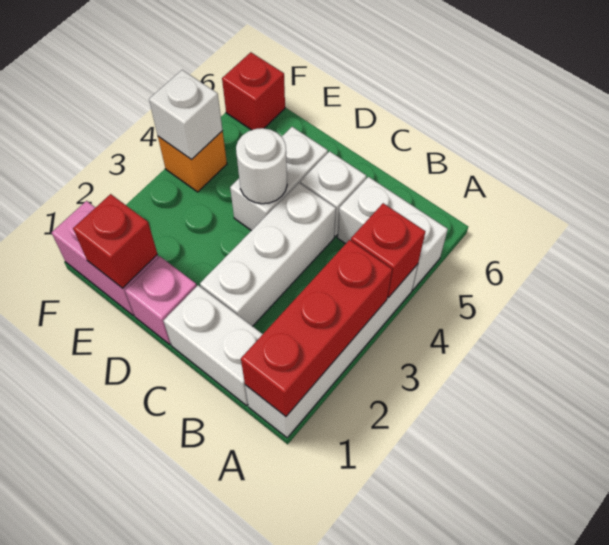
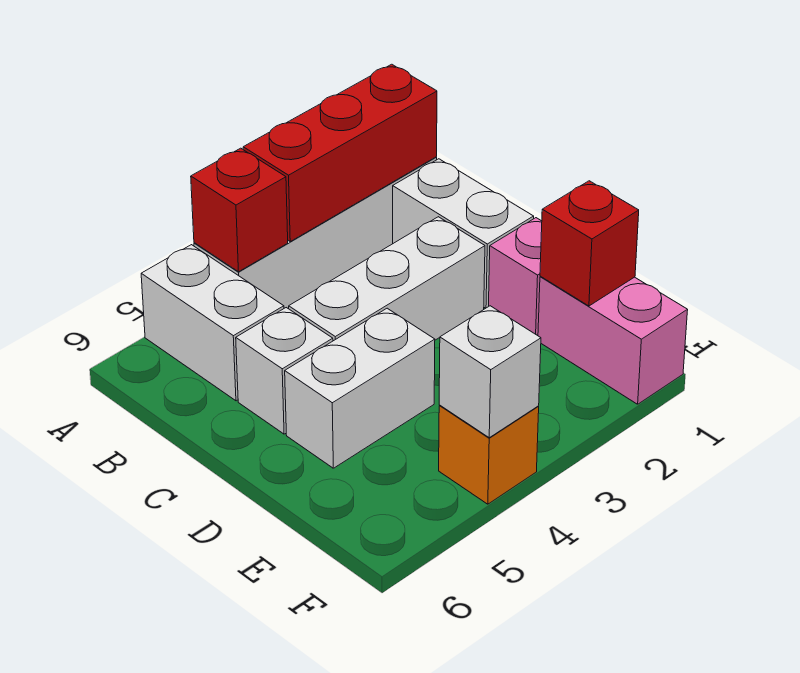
white 1x1 round brick [236,128,287,204] -> none
red 1x1 brick [222,52,285,130] -> none

